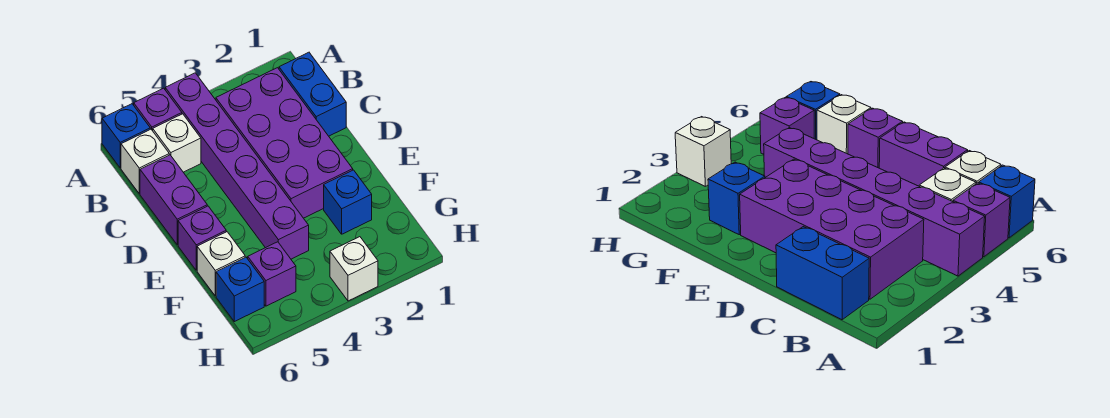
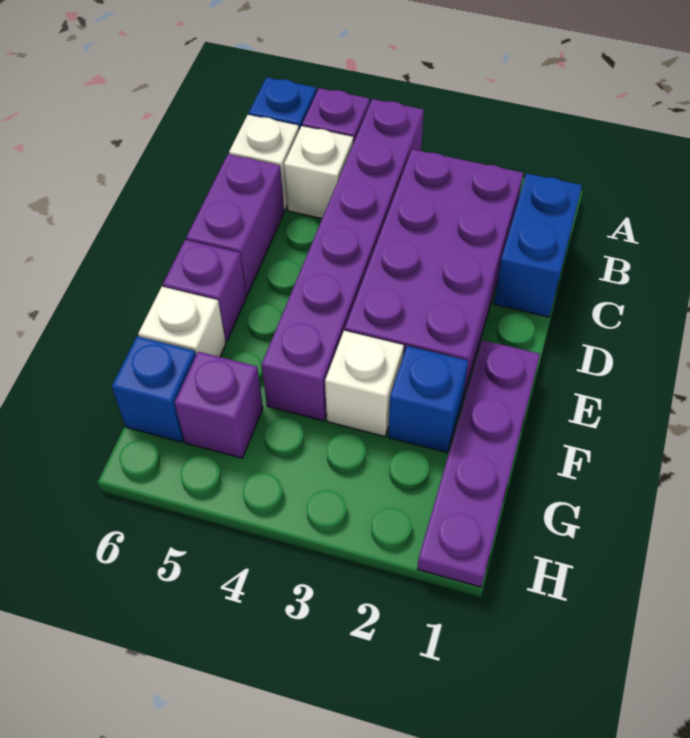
none -> purple 1x4 plate [417,340,540,587]
white 1x1 brick [330,237,378,301] -> white 1x1 brick moved to [325,331,404,437]

